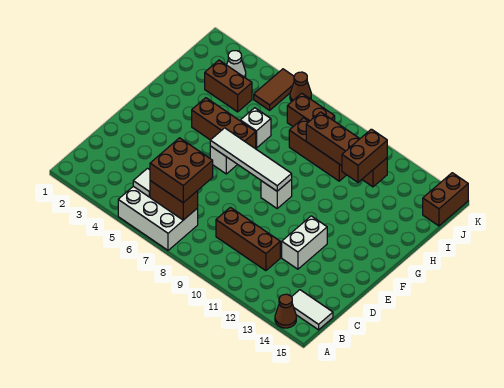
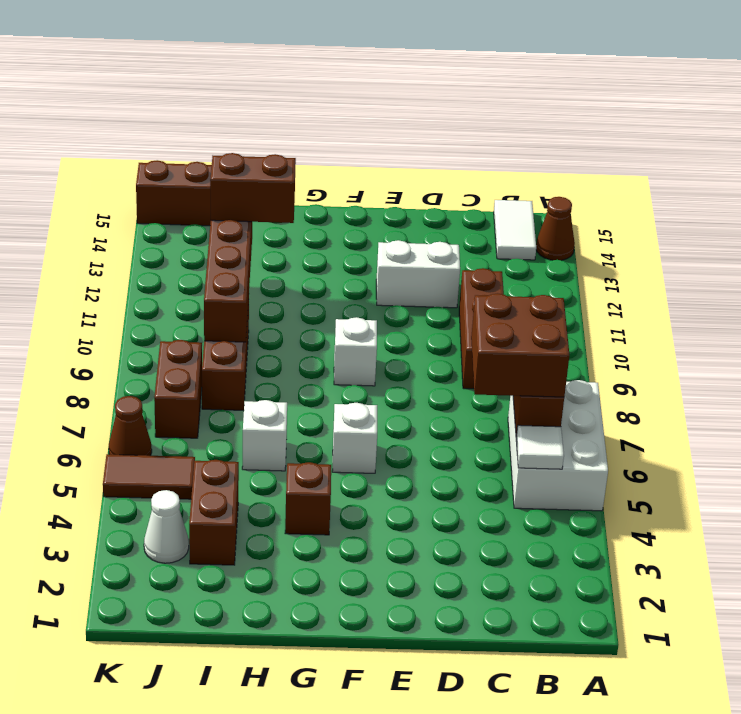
white 1x4 tile [210,128,292,191] -> none
brown 1x3 brick [192,98,256,149] -> brown 1x1 brick [285,462,331,535]

